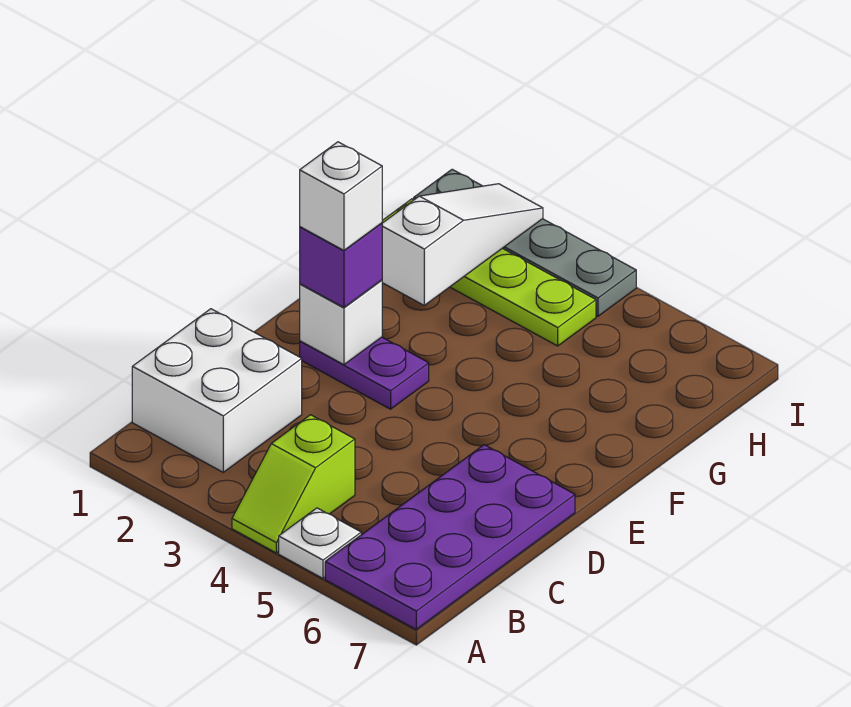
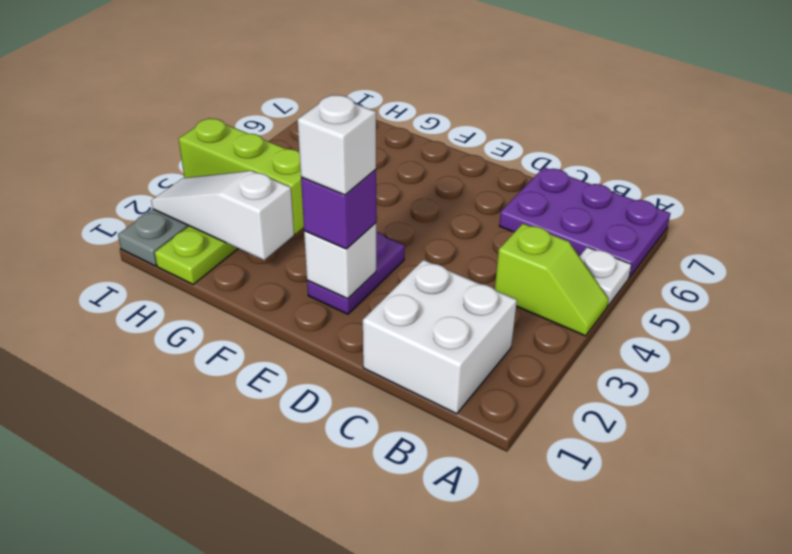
purple 2x4 plate [325,445,575,629] -> purple 2x3 plate [499,167,670,278]
none -> lime 1x3 brick [179,118,304,234]

